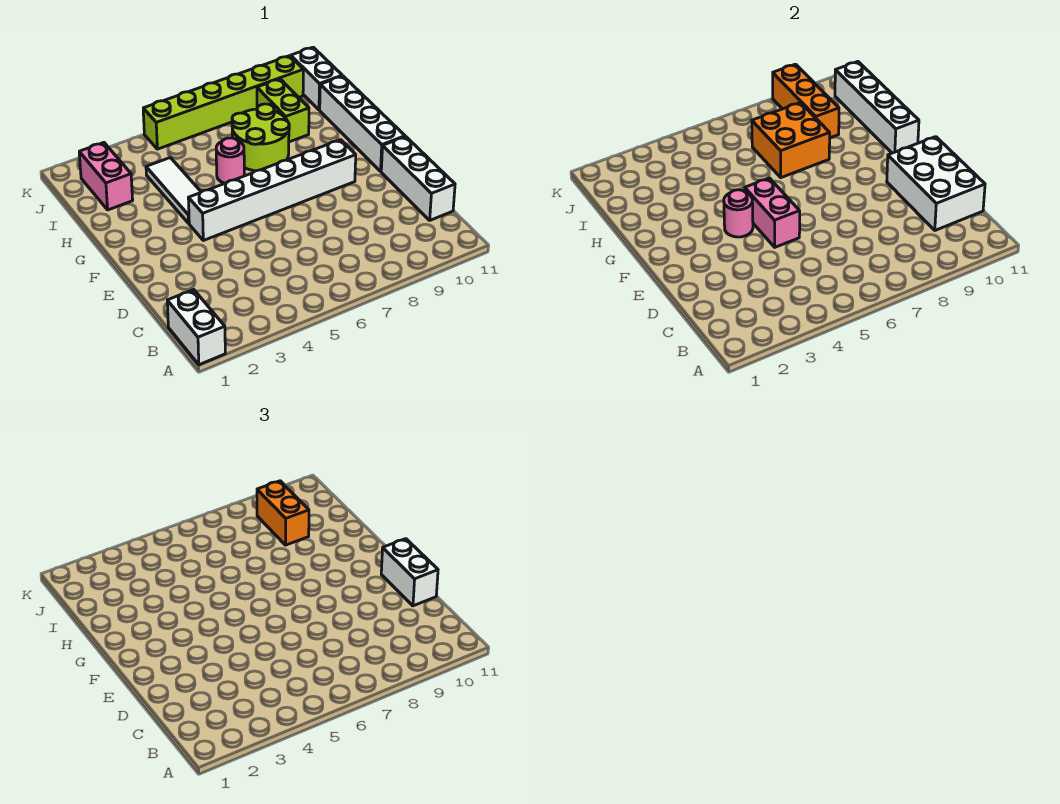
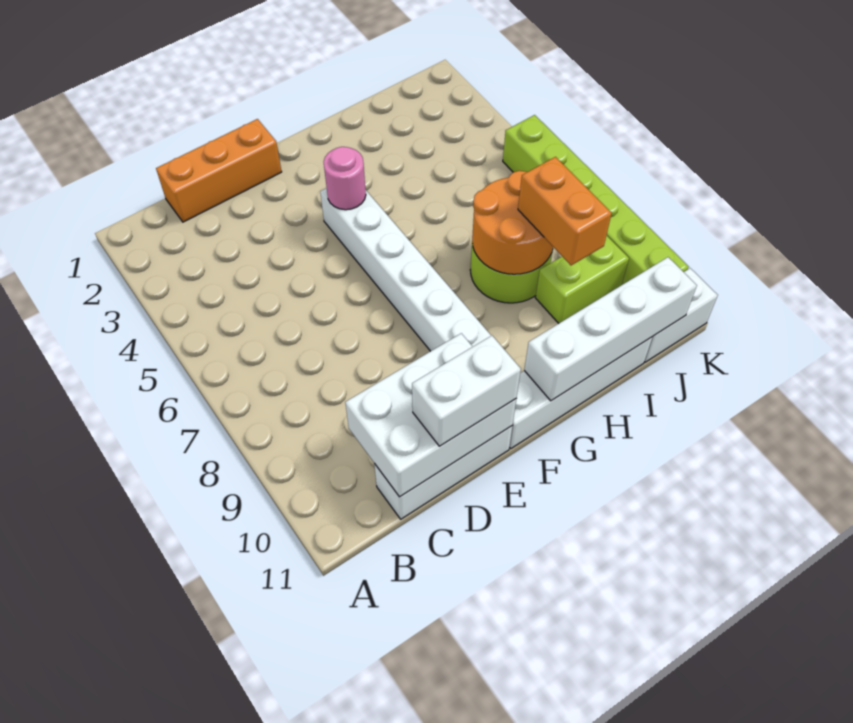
white 1x2 brick [167,290,225,365] -> none
pink 1x2 brick [745,178,800,247] -> none
white 1x3 tile [146,158,201,223] -> none
pink 1x1 round brick [216,138,244,183] -> none
orange 2x2 brick [752,103,830,178] -> orange 2x2 round brick [472,171,553,274]
pink 1x2 brick [79,143,133,210] -> none
orange 1x3 brick [773,64,839,138] -> orange 1x3 brick moved to [156,119,282,222]
orange 1x2 brick [257,481,309,545] -> orange 1x2 brick turned to [518,157,612,265]

